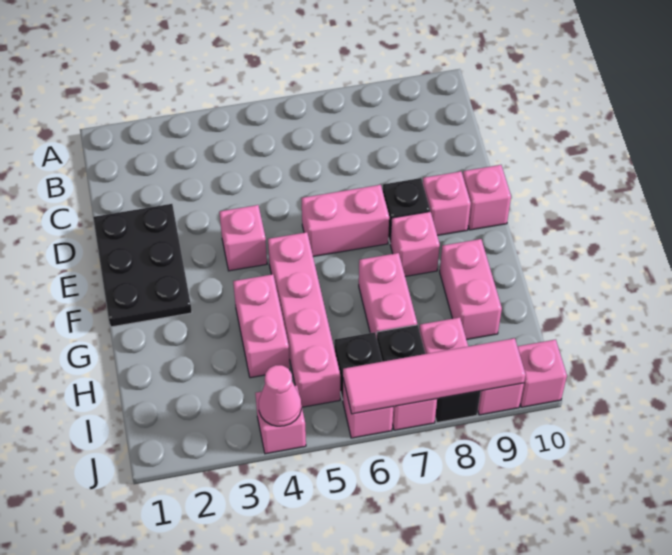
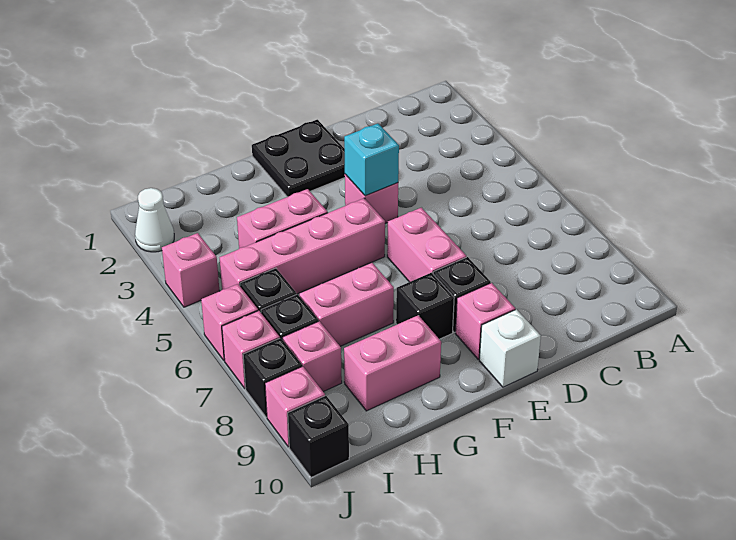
black 2x3 plate [93,204,192,327] -> black 2x2 plate [252,120,345,197]
none -> cyan 1x1 brick [344,123,399,196]
pink 1x1 brick [463,165,511,230] -> white 1x1 brick [479,309,541,387]
pink 1x1 brick [390,212,440,276] -> black 1x1 brick [396,273,454,339]
none -> white 1x1 cone [135,188,174,252]
pink 1x1 cone [259,365,301,426] -> none
pink 1x4 tile [343,338,526,414] -> none
pink 1x1 brick [517,340,567,407] -> black 1x1 brick [288,396,349,477]

